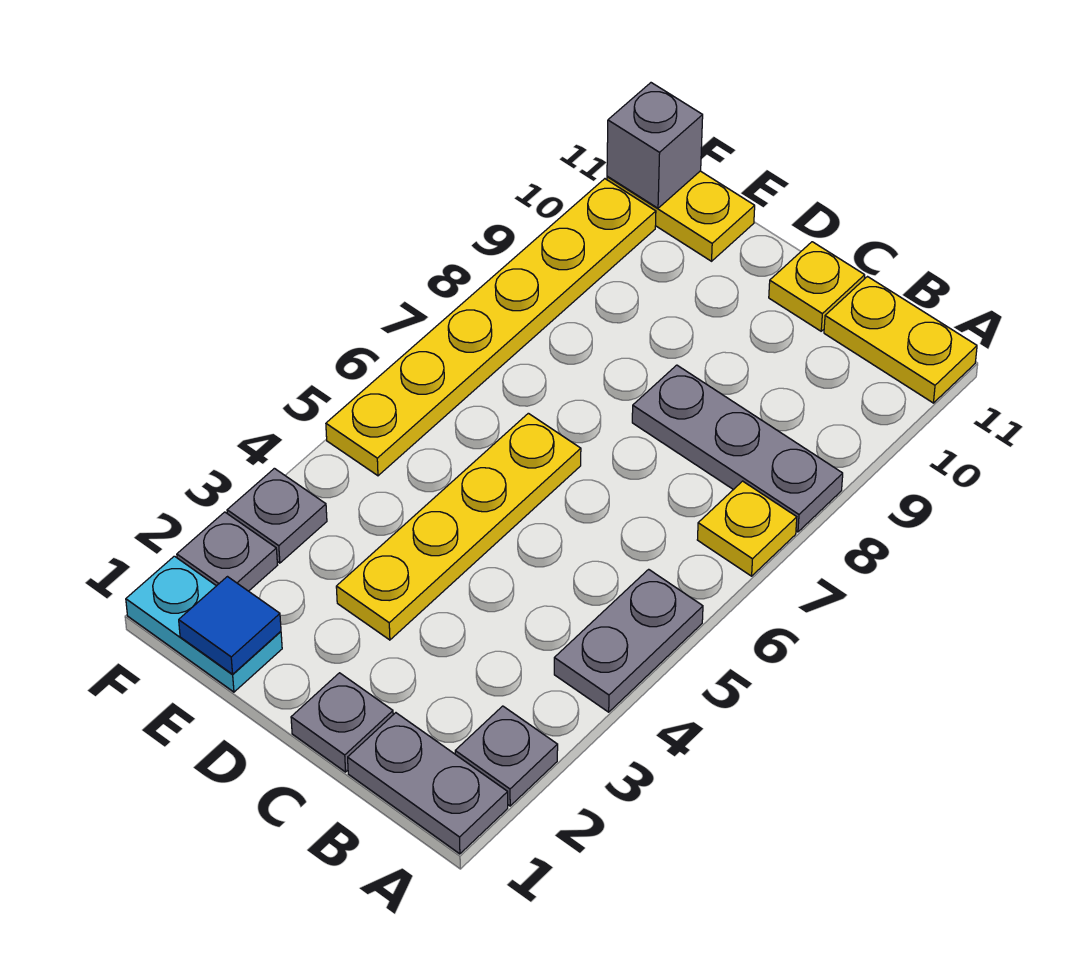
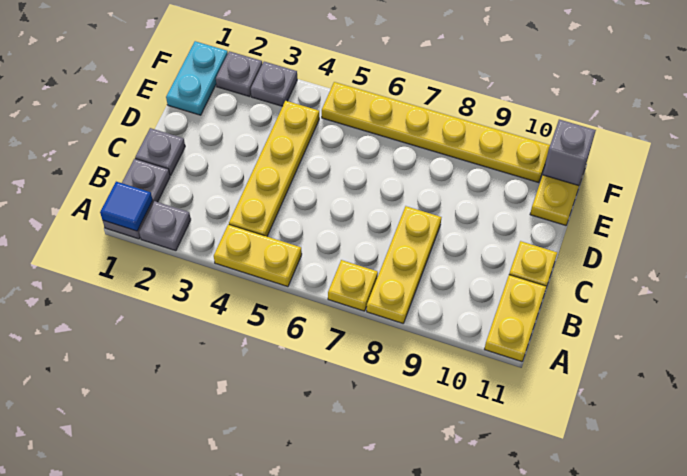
grey 1x2 plate [554,569,703,712] -> yellow 1x2 plate [214,224,302,287]
grey 1x3 plate [632,365,843,532] -> yellow 1x3 plate [367,206,441,323]
yellow 1x4 plate [336,413,581,640] -> yellow 1x4 plate turned to [229,101,319,236]
blue 1x1 tile [179,577,281,674] -> blue 1x1 tile moved to [100,182,153,231]

